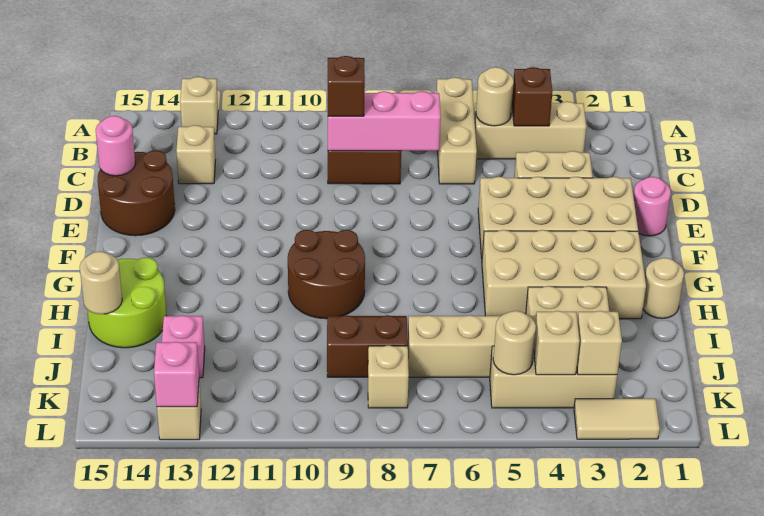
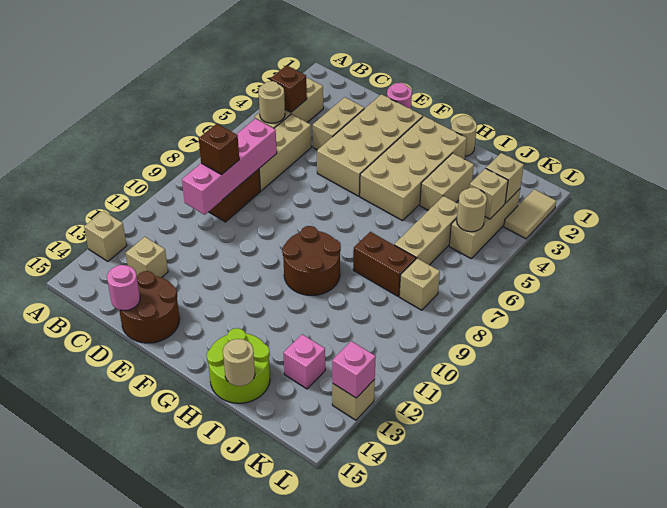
tan 1x3 brick [437,77,477,184] -> tan 1x3 brick turned to [259,114,311,191]
pink 1x3 brick [328,91,441,151] -> pink 1x4 brick [182,119,277,215]
brown 1x2 brick [327,315,408,377] -> brown 1x2 brick turned to [353,232,416,296]

